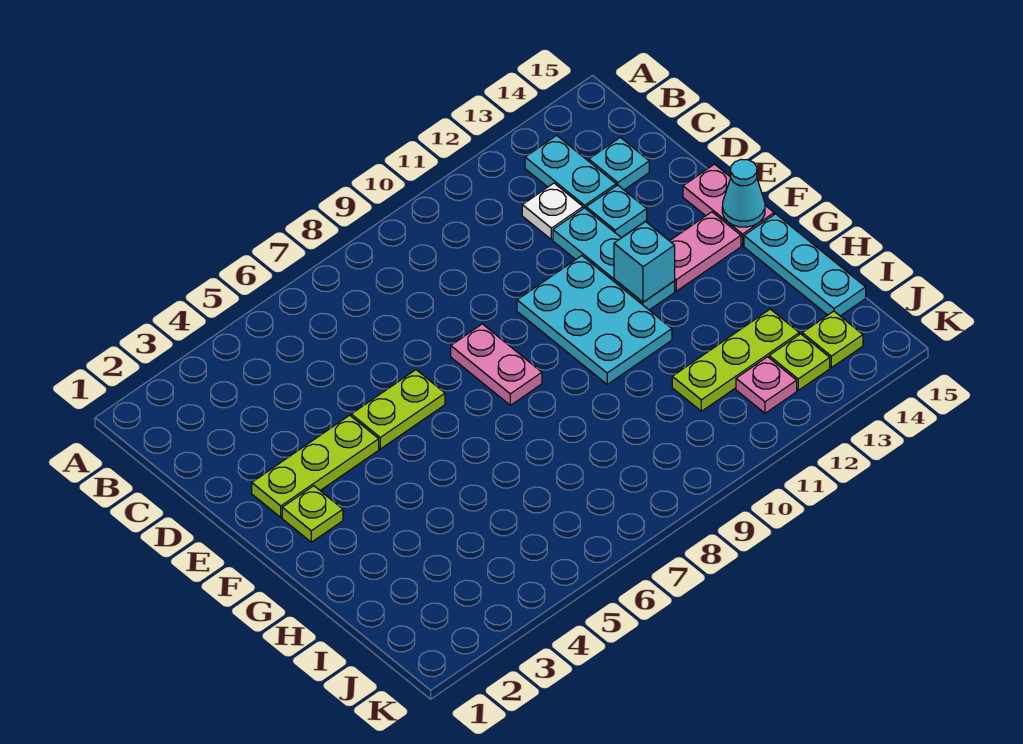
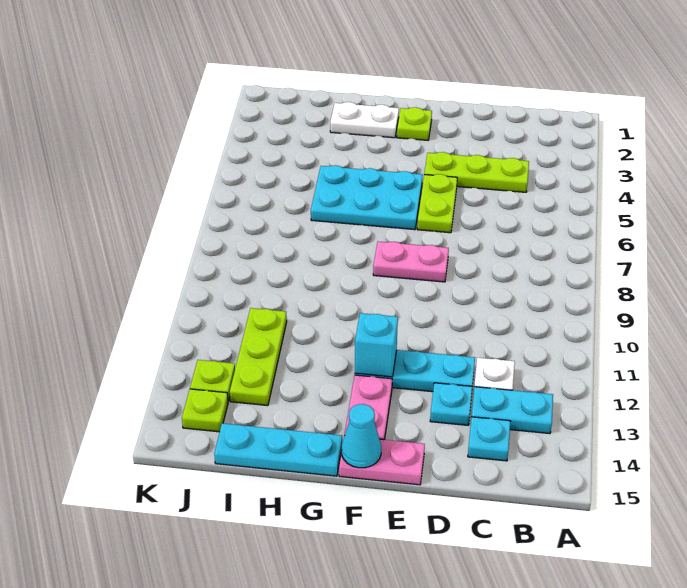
lime 1x3 plate [252,415,379,517] -> lime 1x3 plate turned to [424,152,529,192]
cyan 2x3 plate [517,256,672,384] -> cyan 2x3 plate moved to [311,165,423,230]
none -> white 1x2 plate [330,102,399,138]
pink 1x1 plate [736,357,797,413] -> none

